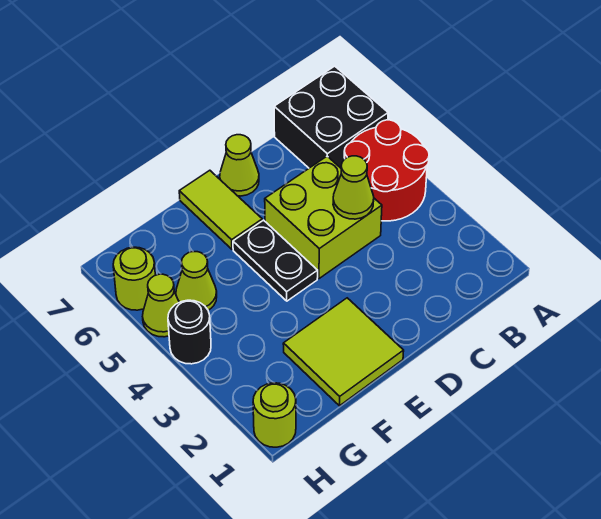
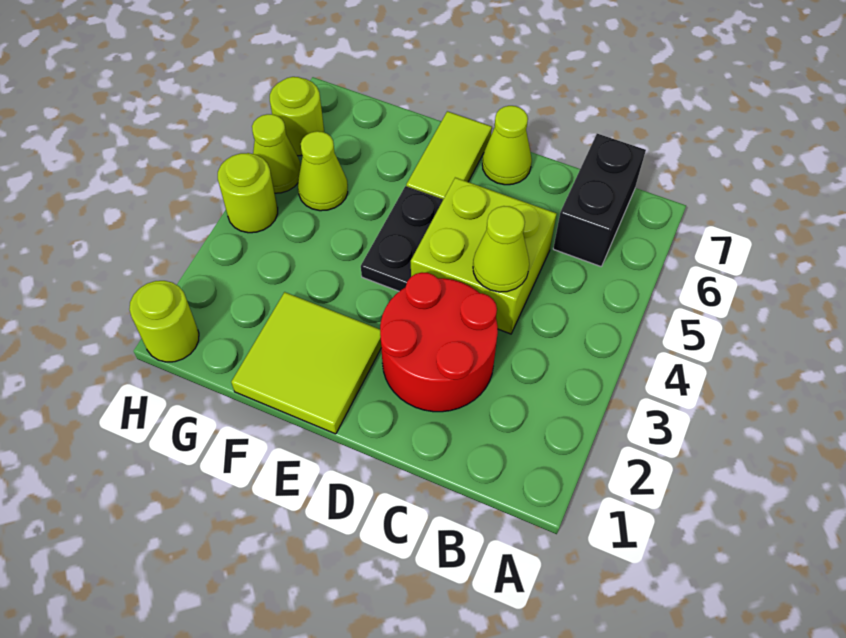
red 2x2 round brick [344,120,429,221] -> red 2x2 round brick moved to [380,273,498,412]
black 2x2 brick [274,66,388,168] -> black 1x2 brick [553,134,646,266]
black 1x1 round brick [168,300,211,364] -> lime 1x1 round brick [218,153,278,233]

